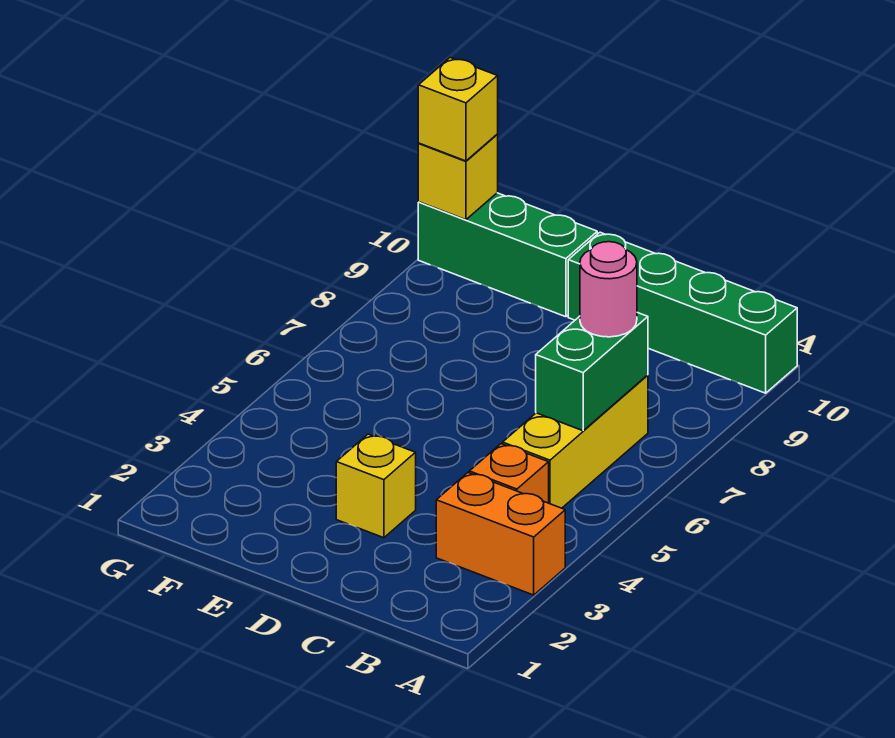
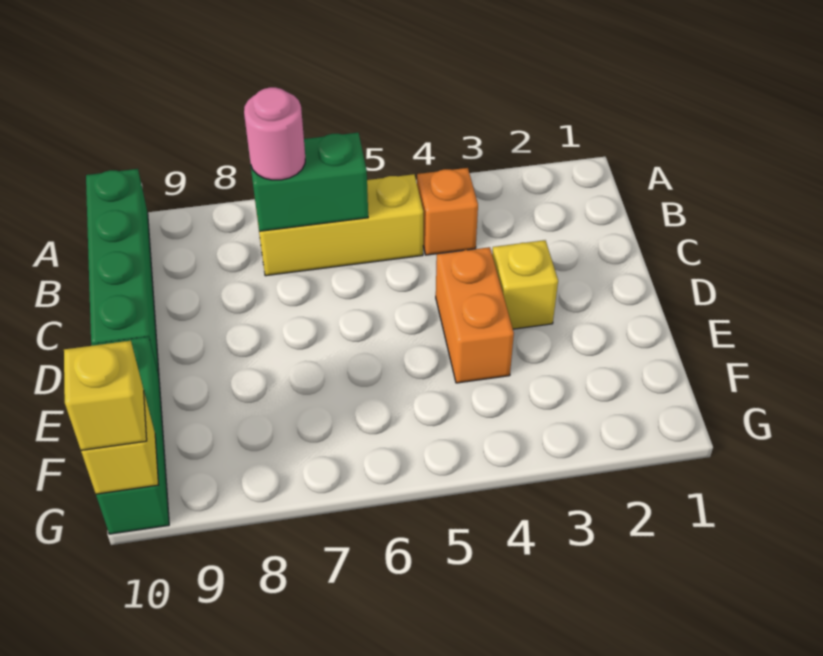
orange 1x2 brick [436,473,565,595] -> orange 1x2 brick moved to [436,247,514,383]

